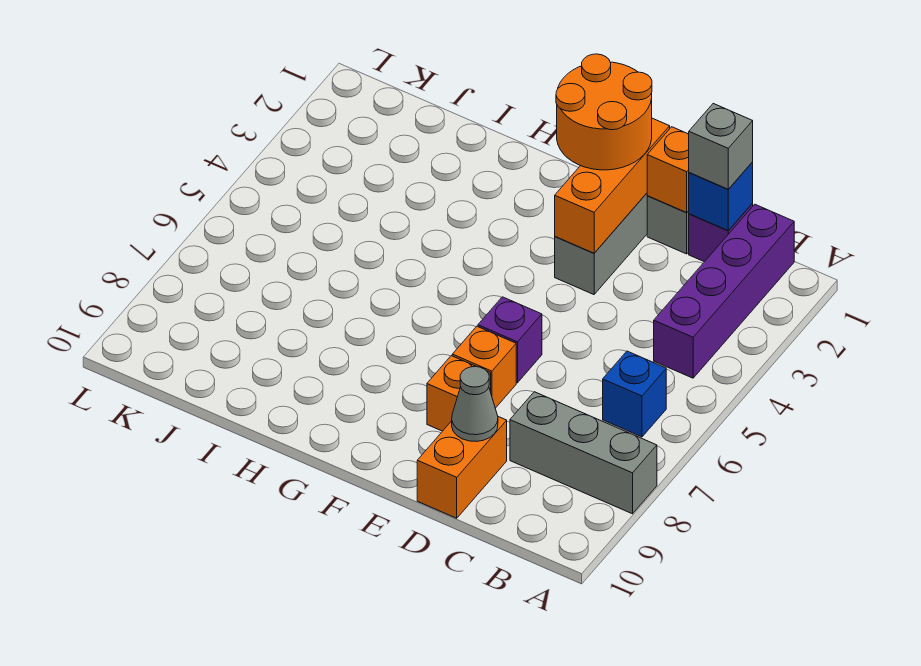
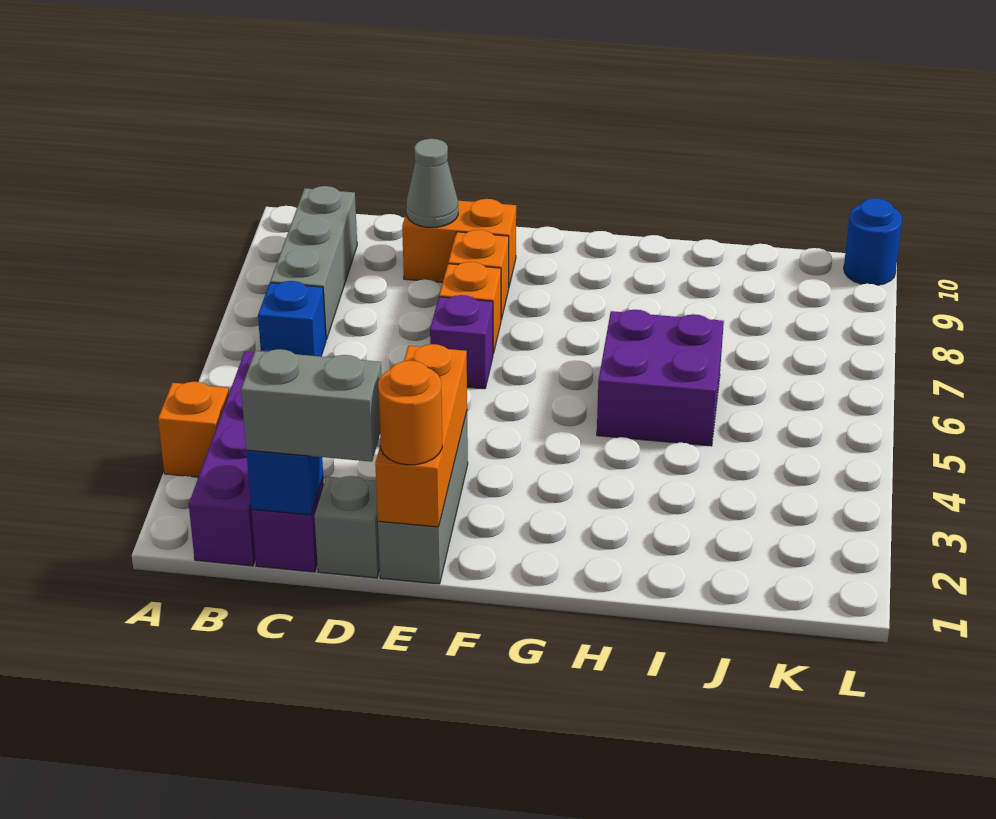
grey 1x3 brick [510,392,657,514] -> grey 1x3 brick turned to [270,186,357,340]
grey 1x1 brick [689,104,753,189] -> grey 1x2 brick [241,349,382,462]
orange 1x1 brick [647,127,689,212] -> orange 1x1 brick moved to [158,382,229,477]
orange 1x2 brick [417,417,507,518] -> orange 1x2 brick turned to [402,199,516,286]
orange 2x2 round brick [556,54,652,170] -> orange 1x1 round brick [378,361,442,465]
none -> purple 2x2 brick [597,310,724,446]
none -> blue 1x1 round brick [844,198,902,285]

